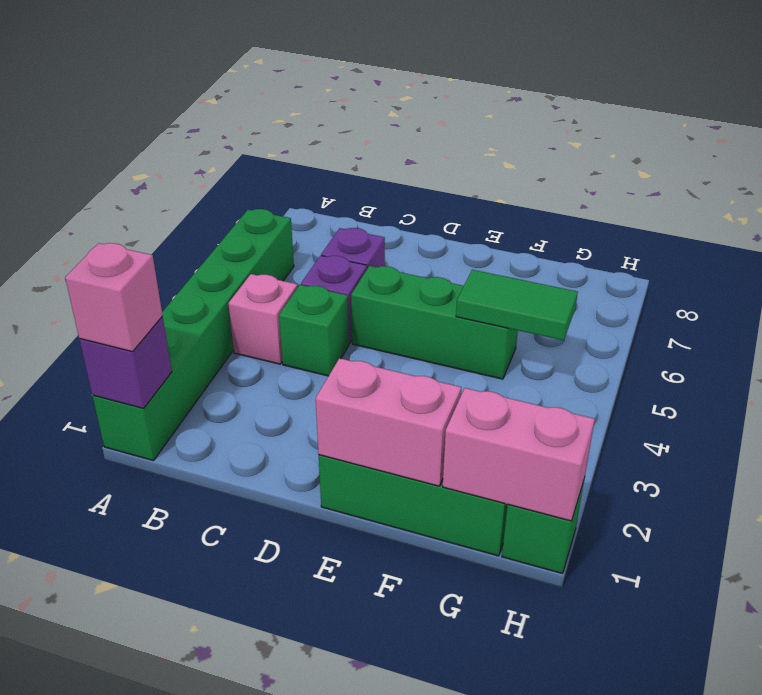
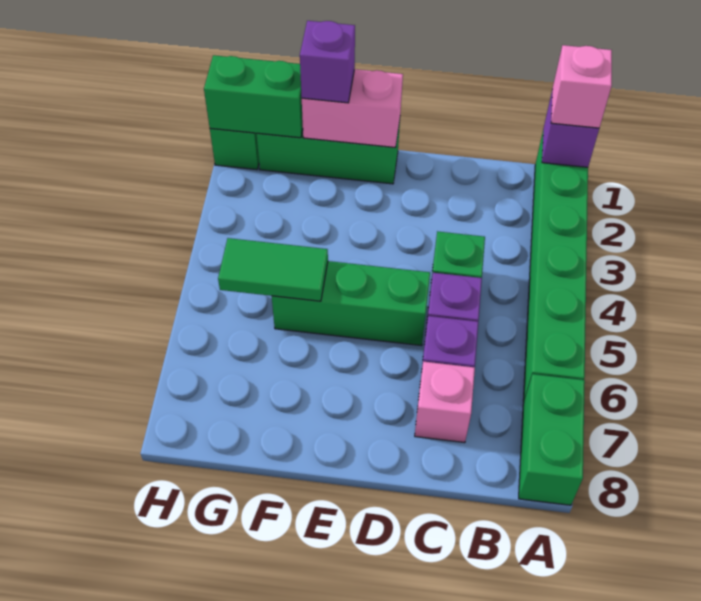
none -> green 1x2 brick [519,374,585,505]
pink 1x1 brick [228,274,298,364] -> pink 1x1 brick moved to [415,362,475,443]
none -> purple 1x1 brick [300,21,355,103]
pink 1x2 brick [443,388,595,521] -> green 1x2 brick [204,55,303,138]

